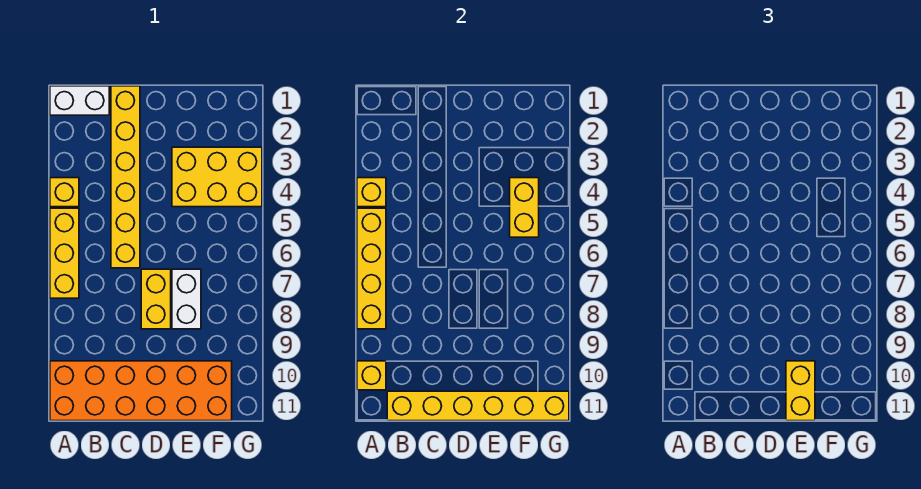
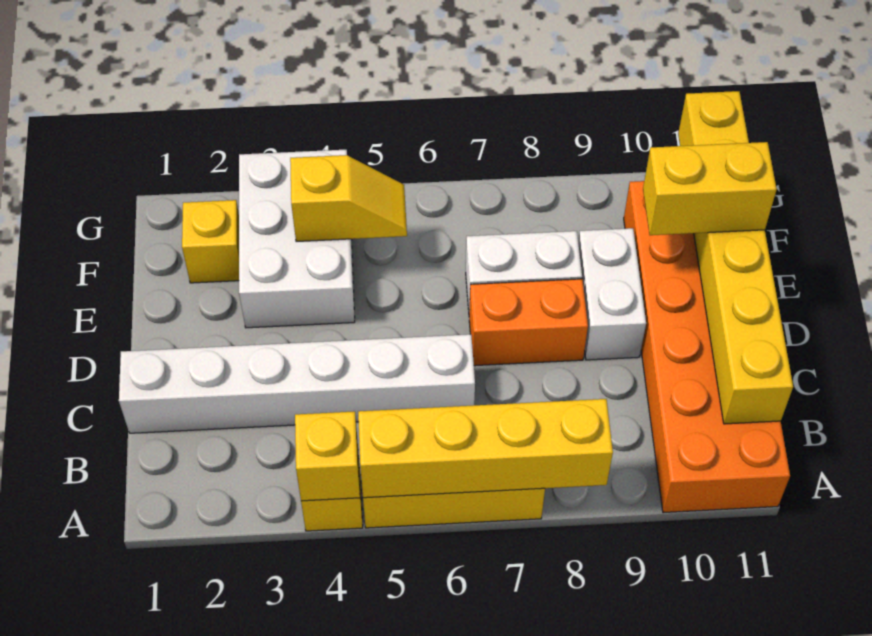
white 1x2 brick [50,86,109,115] -> white 1x2 brick moved to [578,228,646,360]
yellow 1x1 brick [357,361,386,390] -> yellow 1x1 brick moved to [182,200,239,283]
yellow 1x6 brick [111,86,140,268] -> white 1x6 brick [119,334,475,433]
yellow 1x2 brick [141,269,171,329] -> orange 1x2 brick [469,279,588,366]
yellow 2x3 brick [172,147,262,207] -> white 2x3 brick [239,150,355,328]
yellow 1x2 brick [510,178,539,237] -> yellow 1x2 slope [290,155,407,242]

